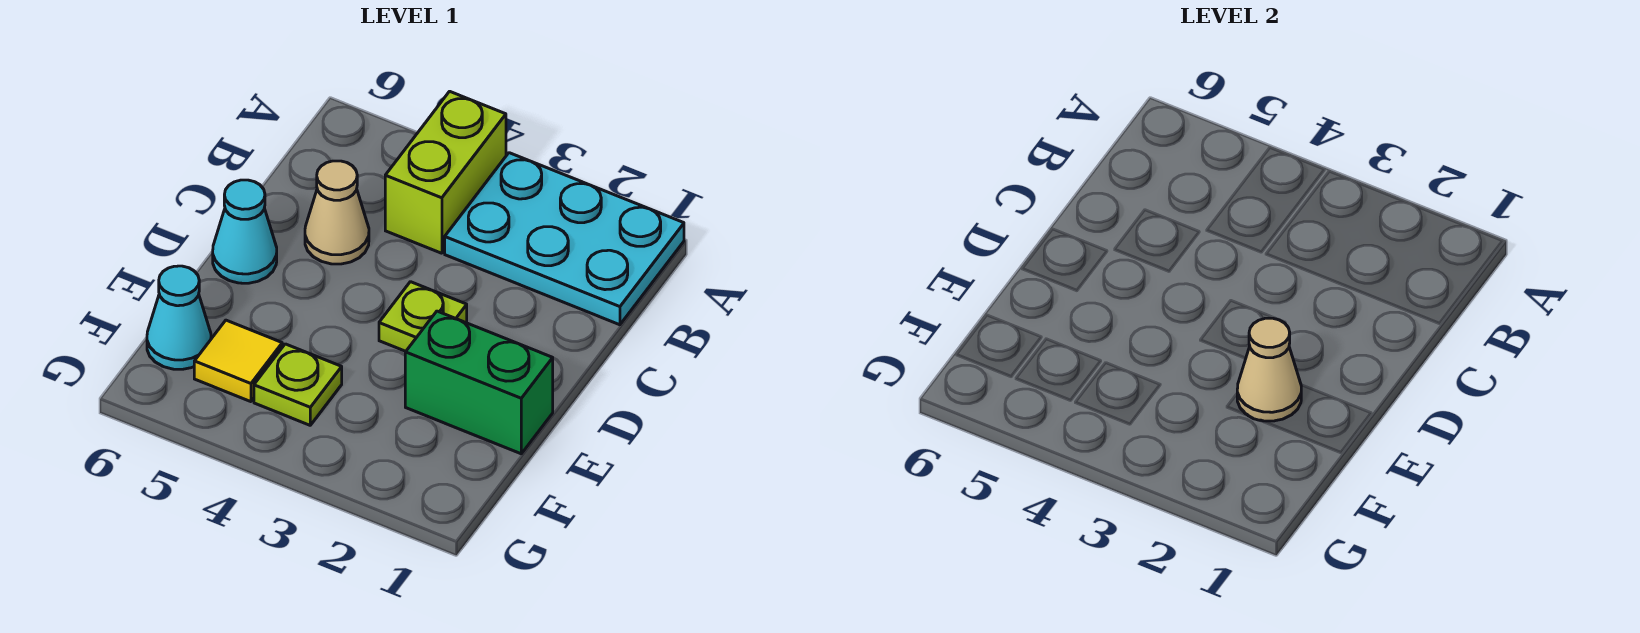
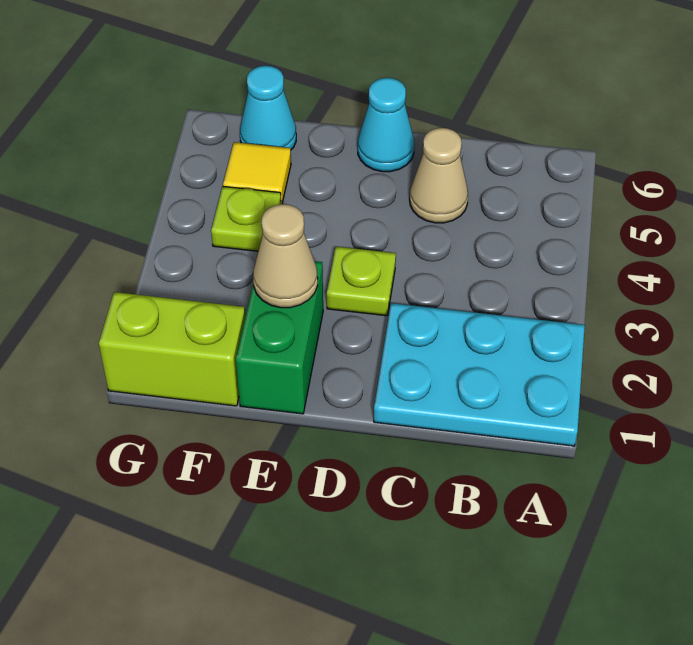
cyan 2x3 plate [445,153,684,325] -> cyan 2x3 plate turned to [374,303,585,446]
lime 1x2 brick [385,91,506,253] -> lime 1x2 brick moved to [99,292,245,406]

